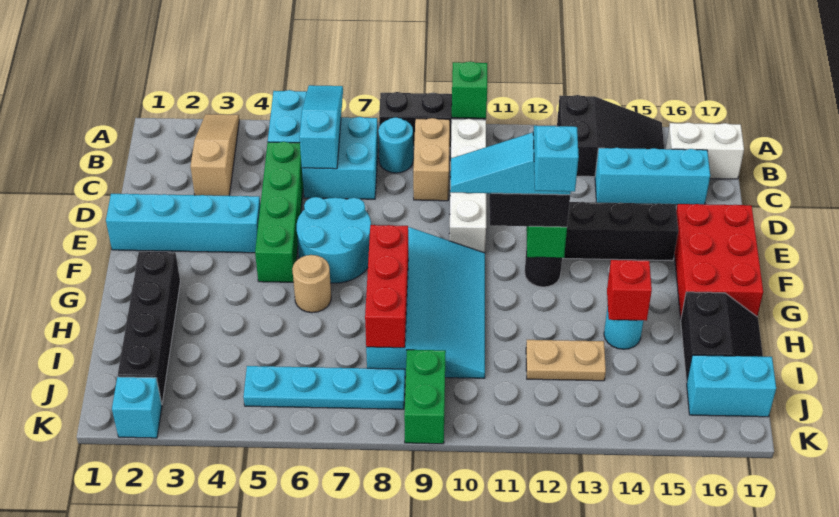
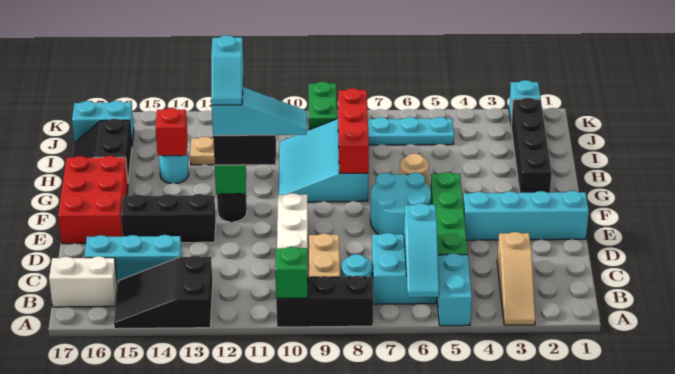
cyan 3x4 slope [366,227,485,378] -> cyan 3x3 slope [279,119,368,202]

